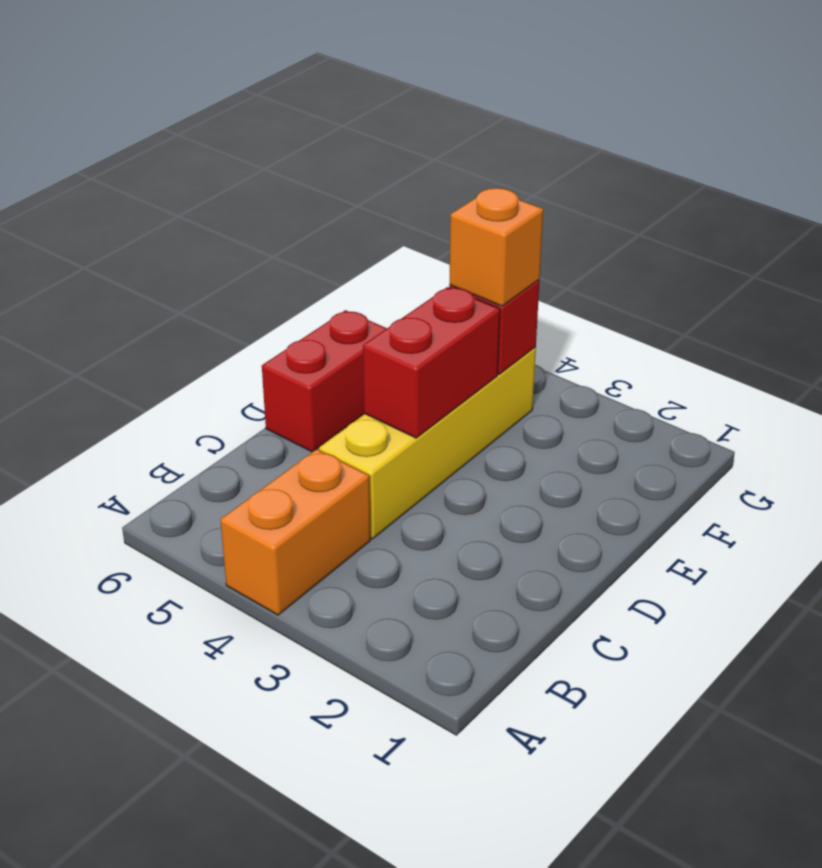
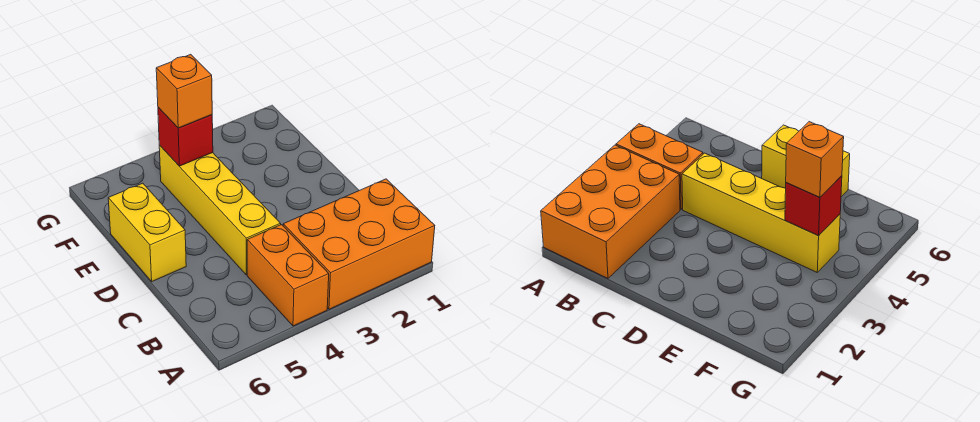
none -> orange 2x3 brick [283,179,435,309]
red 1x2 brick [363,287,500,438] -> none
red 1x2 brick [262,310,387,452] -> yellow 1x2 brick [108,183,186,281]

